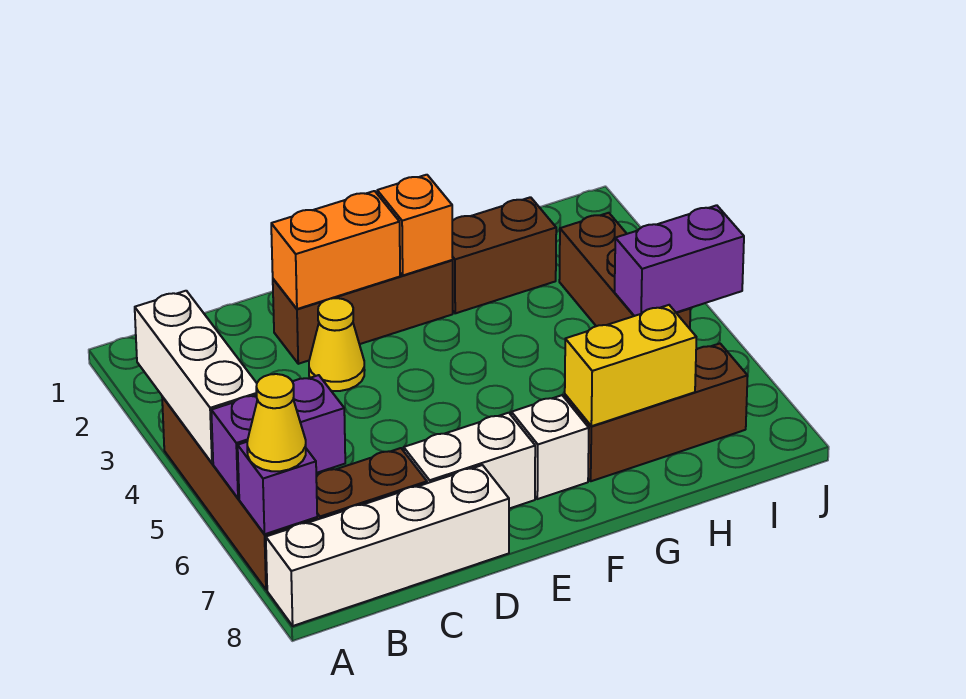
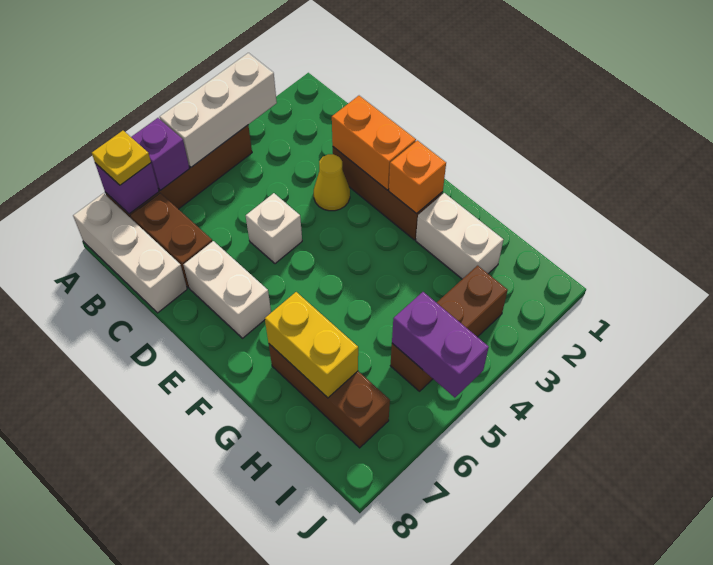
purple 1x2 brick [211,375,345,499] -> purple 1x1 brick [131,118,190,190]
yellow 1x1 cone [247,374,306,471] -> yellow 1x1 plate [92,131,151,185]
white 1x4 brick [266,465,509,626] -> white 1x3 brick [73,193,187,313]
white 1x1 brick [511,395,589,499] -> white 1x1 brick moved to [246,193,302,264]
brown 1x2 brick [452,197,556,313] -> white 1x2 brick [416,193,503,279]

